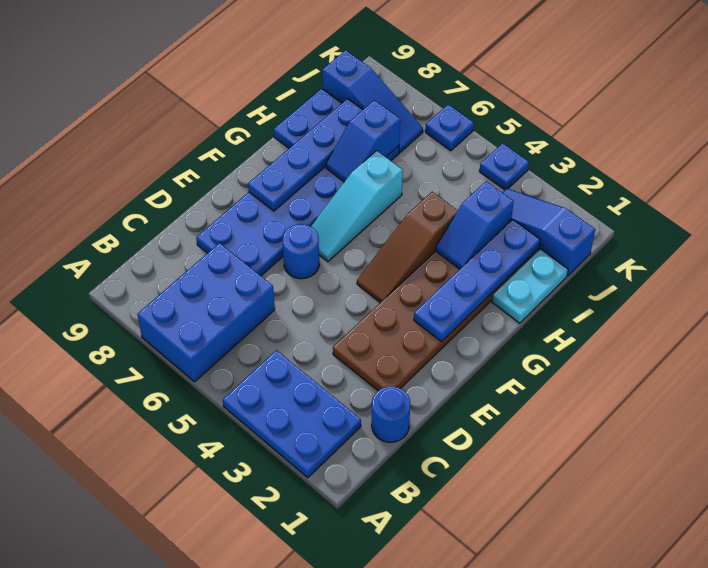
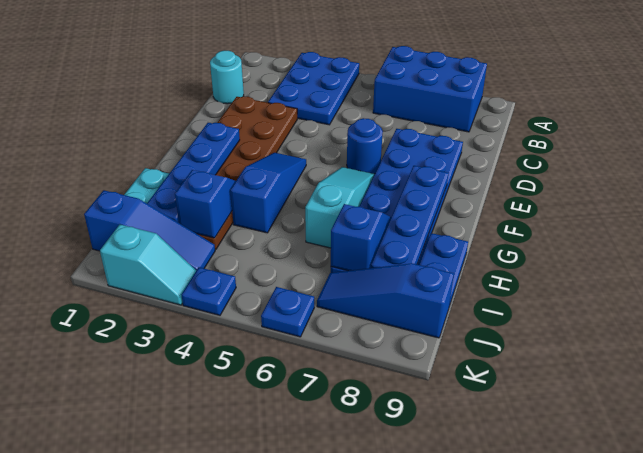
blue 2x3 plate [223,350,361,478] -> blue 2x3 plate turned to [268,52,359,125]
blue 2x3 brick [137,243,275,382] -> blue 2x3 brick turned to [373,46,487,132]
blue 1x1 round brick [372,386,410,442] -> cyan 1x1 round brick [210,51,244,104]
brown 1x3 slope [357,192,458,303] -> blue 1x3 slope [230,153,306,233]
none -> cyan 1x2 slope [100,225,196,305]

